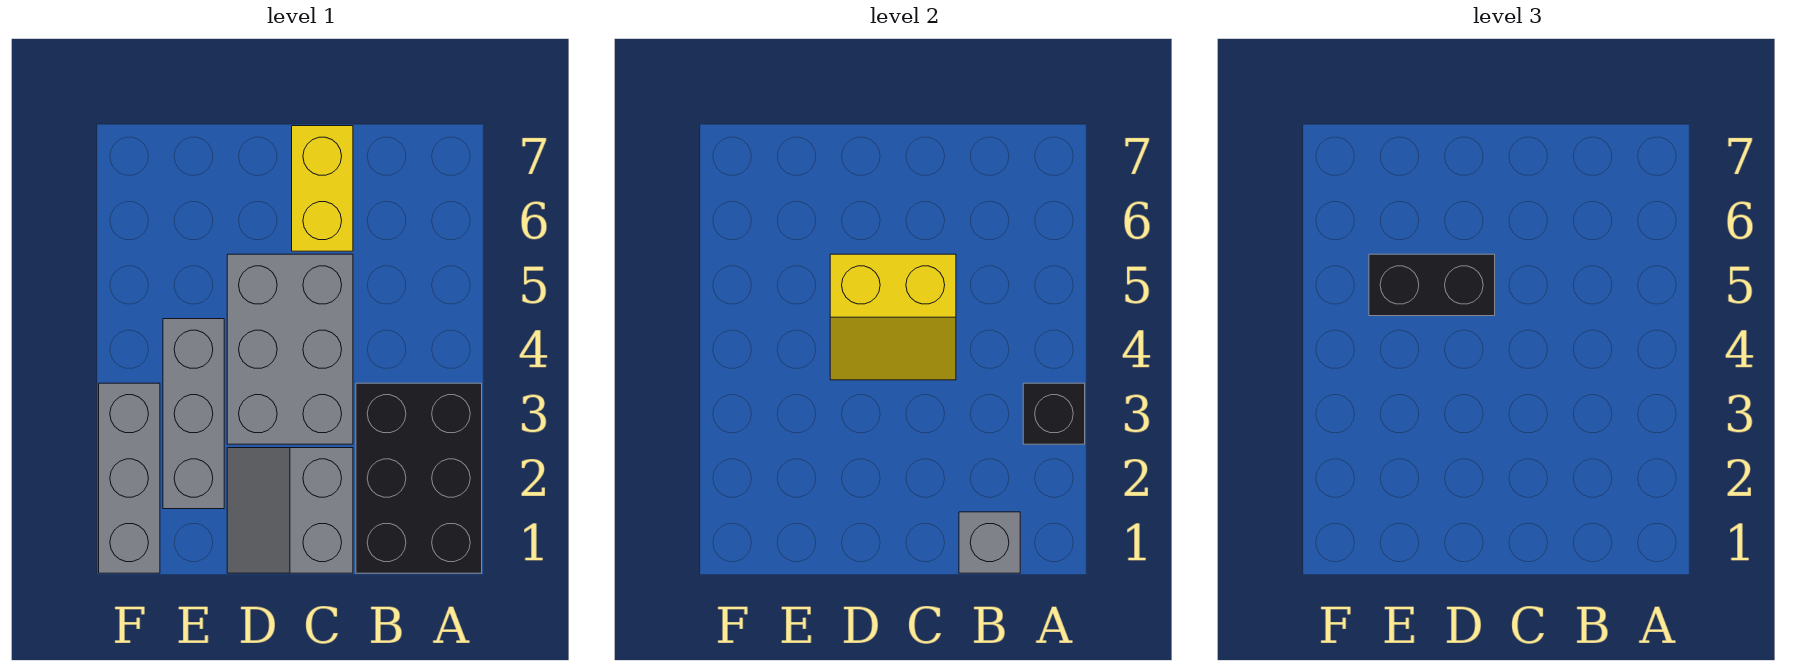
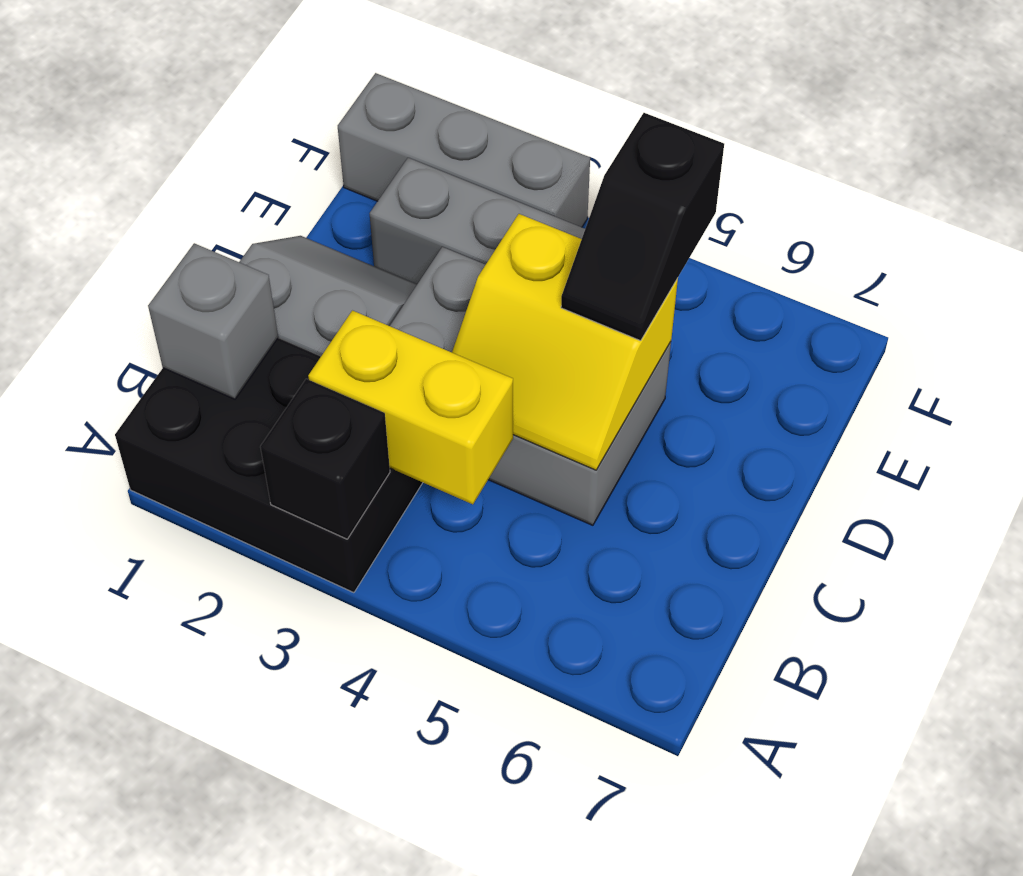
yellow 2x2 slope [830,254,956,380] -> yellow 2x2 slope turned to [452,214,678,470]
yellow 1x2 brick [292,126,353,251] -> yellow 1x2 brick moved to [308,311,513,504]
black 1x2 brick [1369,254,1495,316] -> black 1x2 slope [561,113,724,341]

